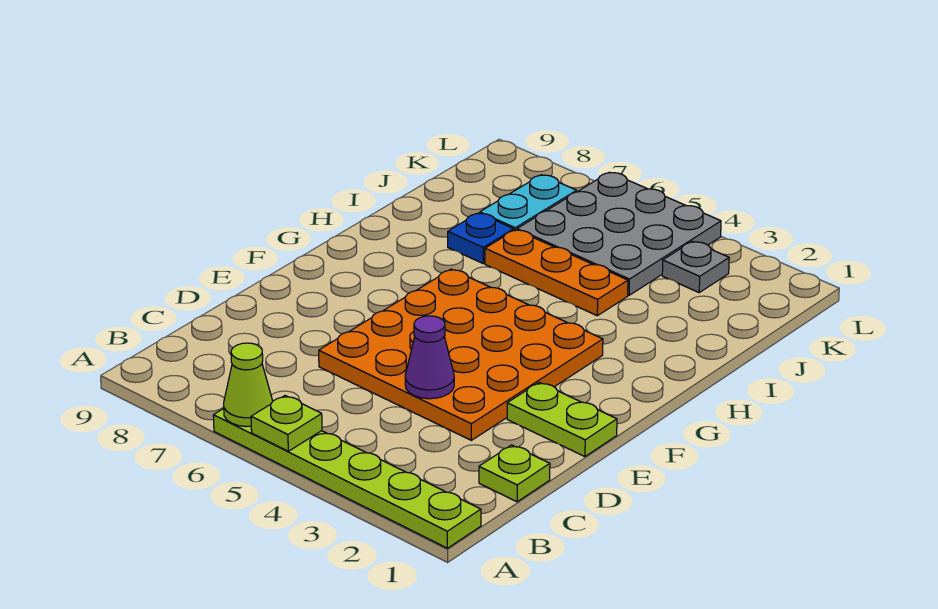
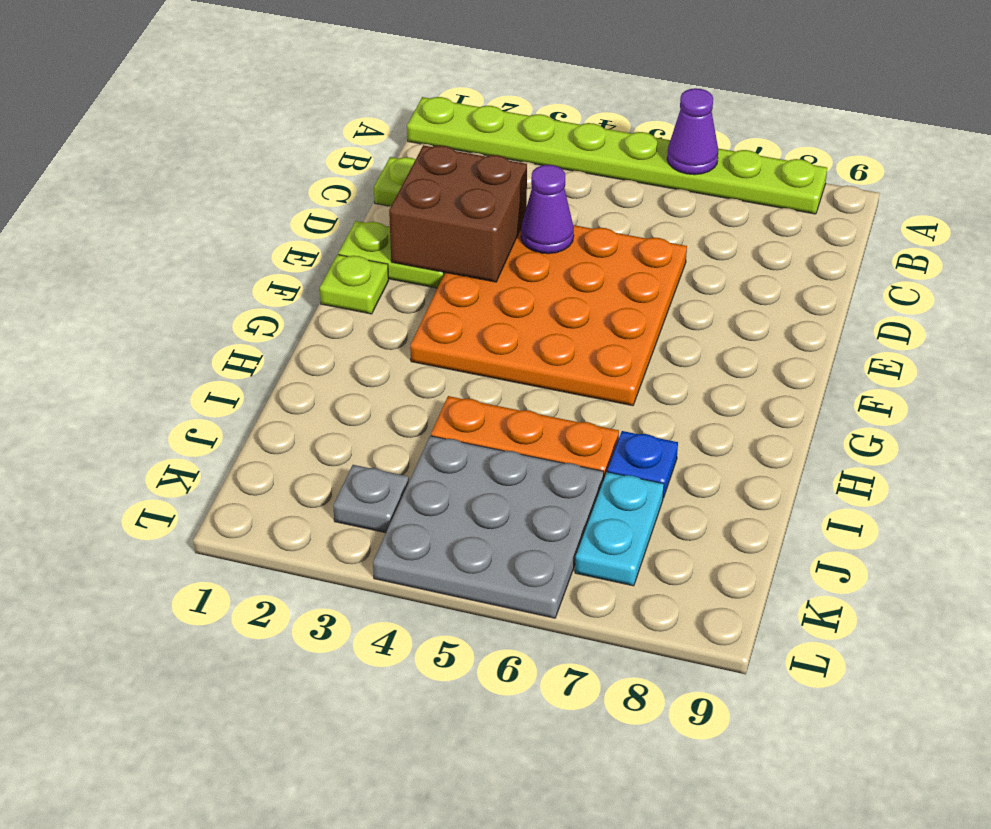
lime 1x6 plate [213,409,481,548] -> lime 1x8 plate [407,97,827,214]
lime 1x1 plate [251,396,322,451] -> lime 1x1 plate moved to [320,255,389,314]
lime 1x1 cone [224,343,273,427] -> purple 1x1 cone [667,88,718,175]
none -> brown 2x2 brick [389,145,527,282]

